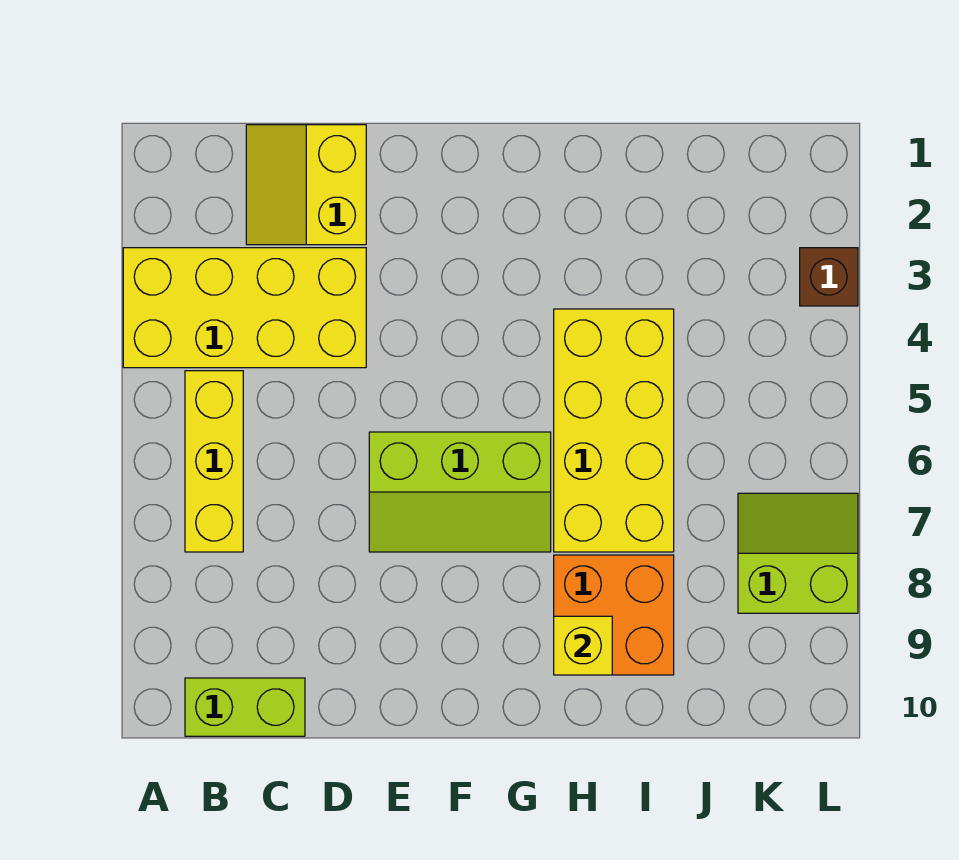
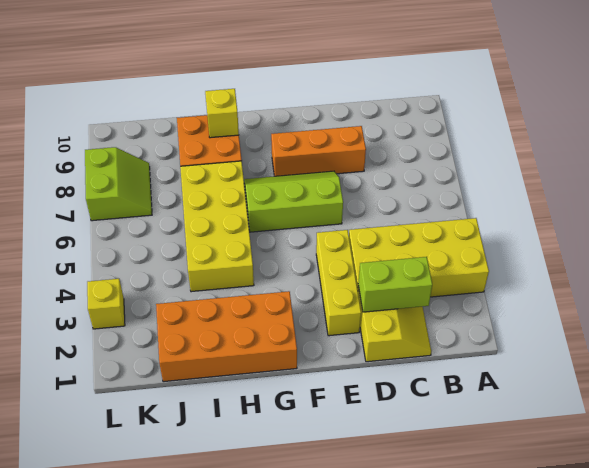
yellow 1x3 brick [185,371,243,552] -> yellow 1x3 brick moved to [316,230,361,336]
lime 1x2 brick [185,678,305,736] -> lime 1x2 brick moved to [358,257,432,312]
none -> orange 1x3 brick [271,126,366,176]
none -> orange 2x4 brick [156,291,297,382]
lime 2x2 slope [738,493,858,613] -> lime 2x2 slope turned to [85,147,152,221]
brown 1x1 brick [800,248,858,306] -> yellow 1x1 brick [87,279,125,329]

